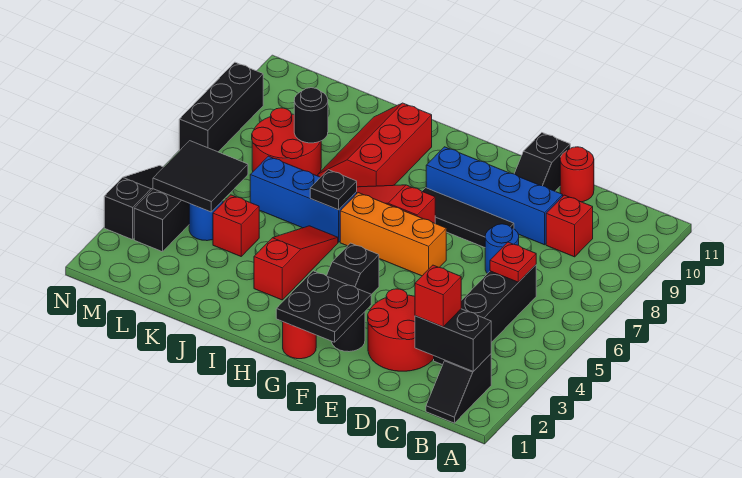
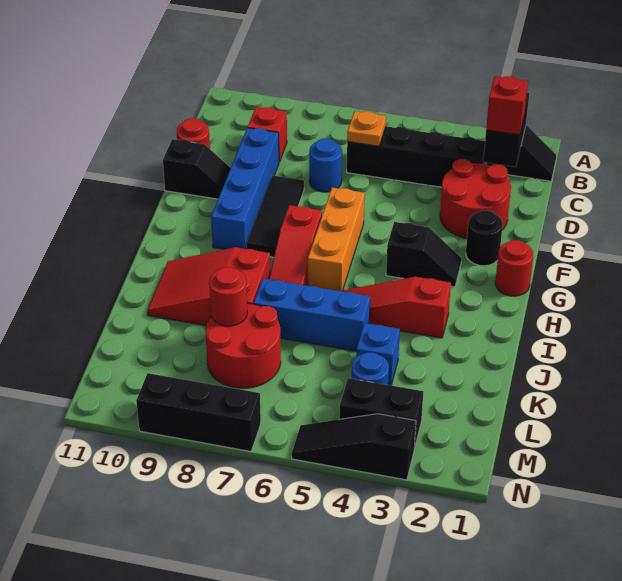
red 1x1 plate [490,242,536,282] -> orange 1x1 plate [347,111,386,146]
black 2x2 plate [276,271,371,342] -> none
blue 1x3 brick [250,156,357,242] -> blue 1x3 brick turned to [254,278,370,351]
black 1x1 plate [310,170,357,210] -> none
red 2x3 slope [318,103,432,187] -> red 2x3 slope turned to [147,247,270,325]
red 1x1 brick [213,195,259,256] -> blue 1x1 brick [356,323,400,385]
black 1x1 round brick [294,88,328,143] -> red 1x1 round brick [209,267,247,326]
black 2x2 tile [153,141,248,212] -> none

